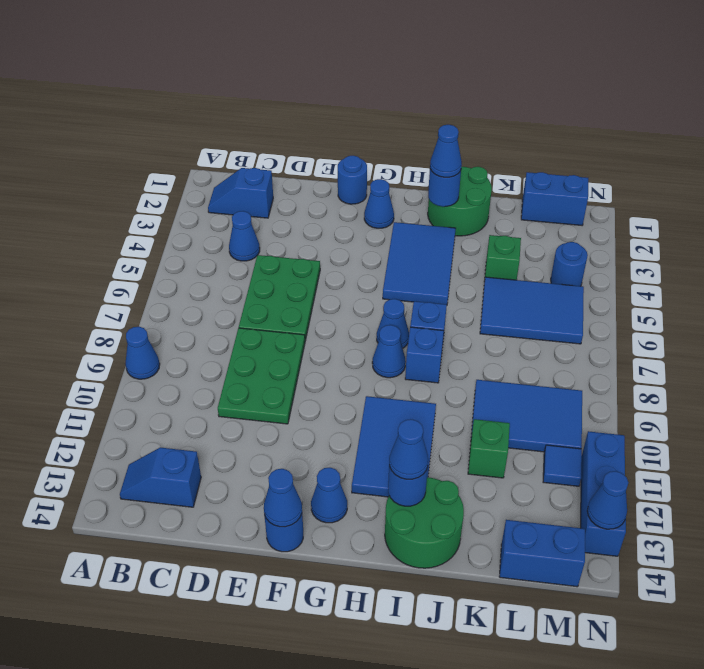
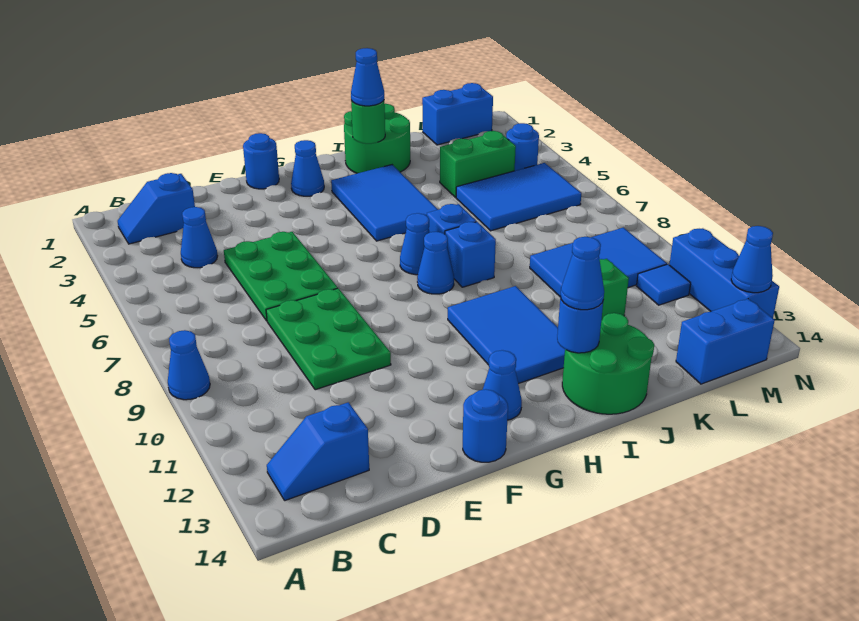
blue 1x1 cone [264,469,302,527] -> none
blue 1x1 round brick [428,169,461,207] -> green 1x1 round brick [351,100,385,144]
green 1x1 brick [484,235,521,282] -> green 1x2 brick [440,131,516,197]

